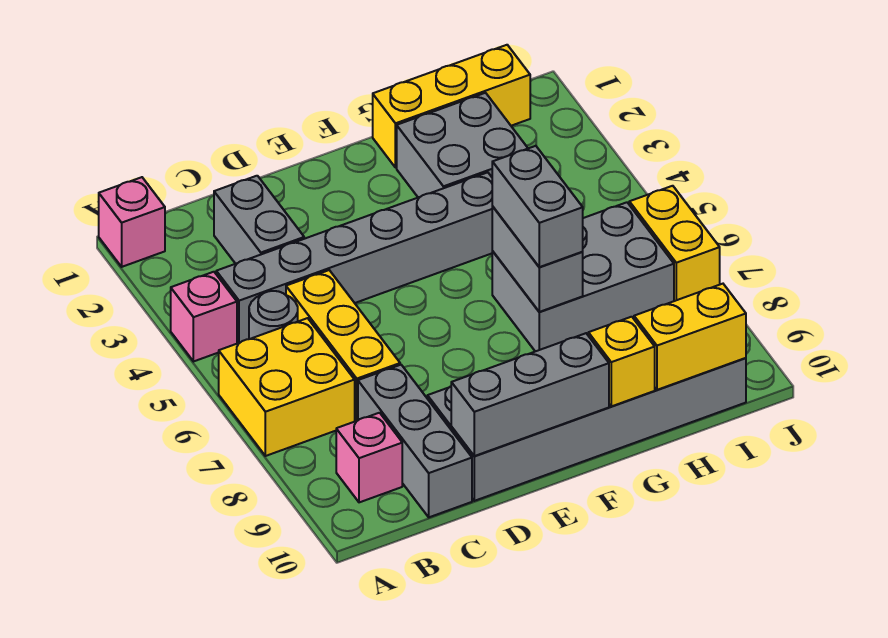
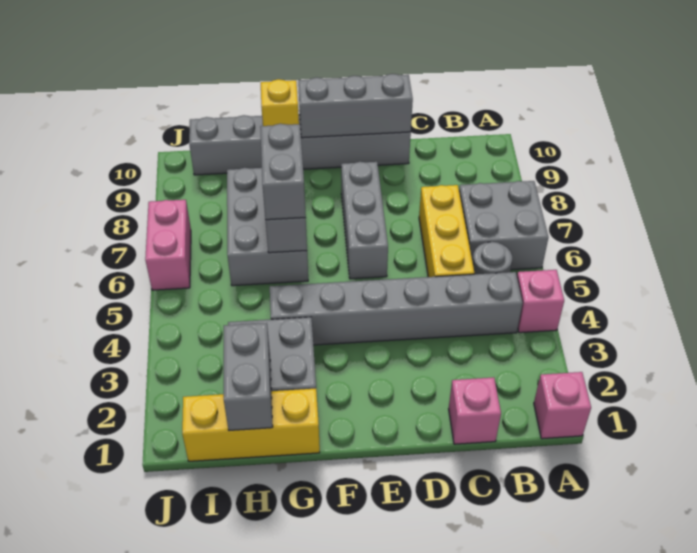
yellow 2x2 brick [219,318,355,456] -> grey 2x2 brick [459,181,548,270]
pink 1x1 brick [336,413,402,502] -> pink 1x1 brick moved to [449,377,501,444]
grey 1x2 brick [214,176,304,264] -> grey 1x2 brick moved to [224,323,273,431]
grey 1x3 brick [358,365,472,517] -> grey 1x3 brick moved to [341,162,388,279]
grey 2x6 brick [427,358,746,501] -> grey 1x6 brick [189,114,411,175]
grey 2x3 brick [492,202,674,351] -> grey 2x3 brick turned to [227,168,308,286]
yellow 1x2 brick [634,284,746,390] -> none
yellow 1x2 brick [629,186,720,301] -> pink 1x2 brick [145,200,191,290]

